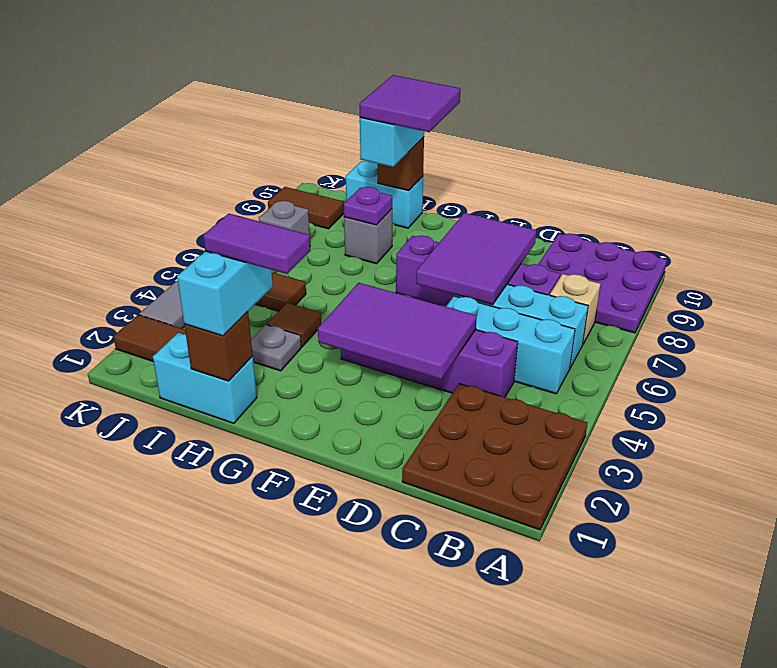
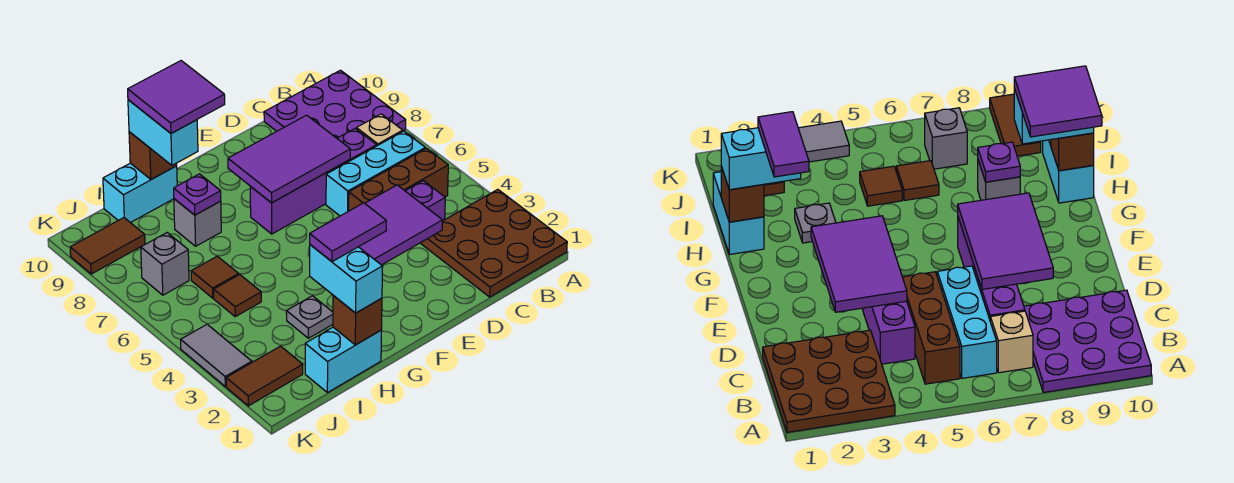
cyan 1x3 brick [446,296,575,394] -> brown 1x3 brick [349,148,448,211]
purple 2x3 tile [416,213,536,305] -> purple 2x3 tile turned to [228,115,350,203]
brown 1x1 tile [267,303,321,347] -> brown 1x1 tile moved to [191,256,239,298]

